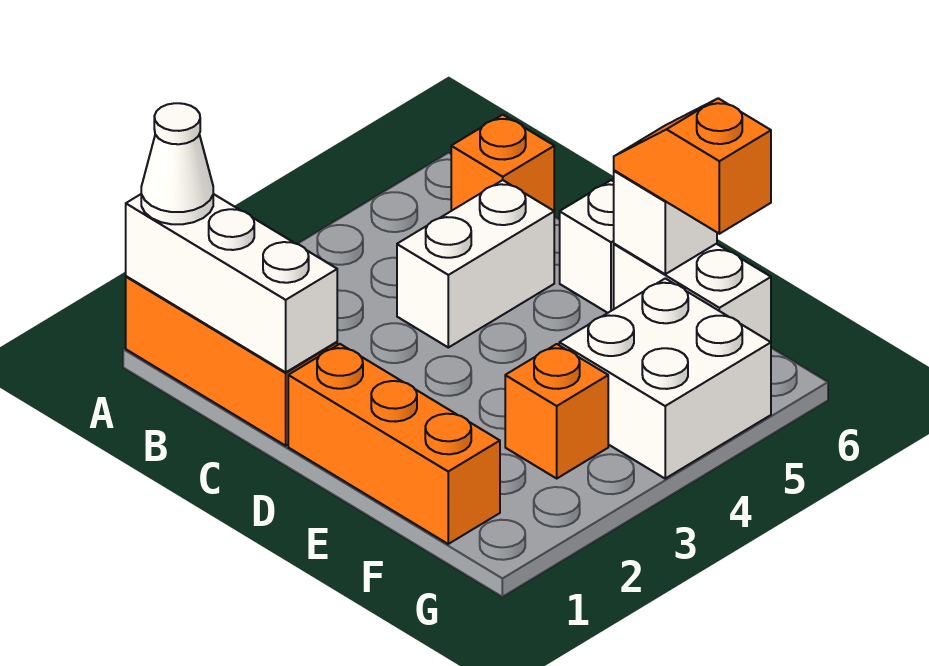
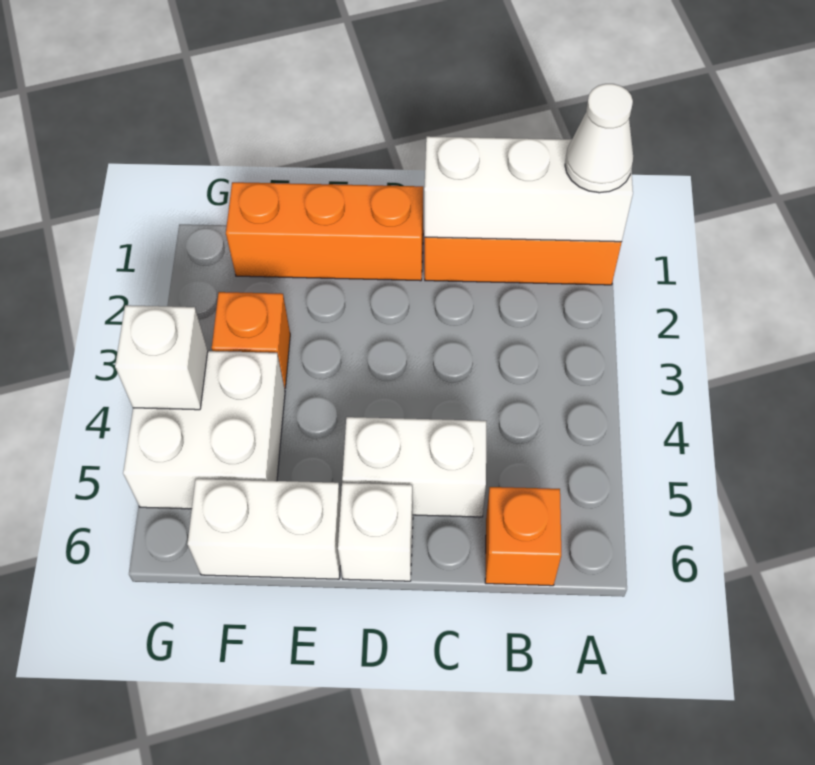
white 1x2 brick [397,180,554,347] -> white 1x2 brick turned to [342,417,486,517]
white 1x1 brick [614,170,717,274] -> white 1x1 brick moved to [115,305,208,410]
orange 1x2 slope [614,98,771,234] -> none

